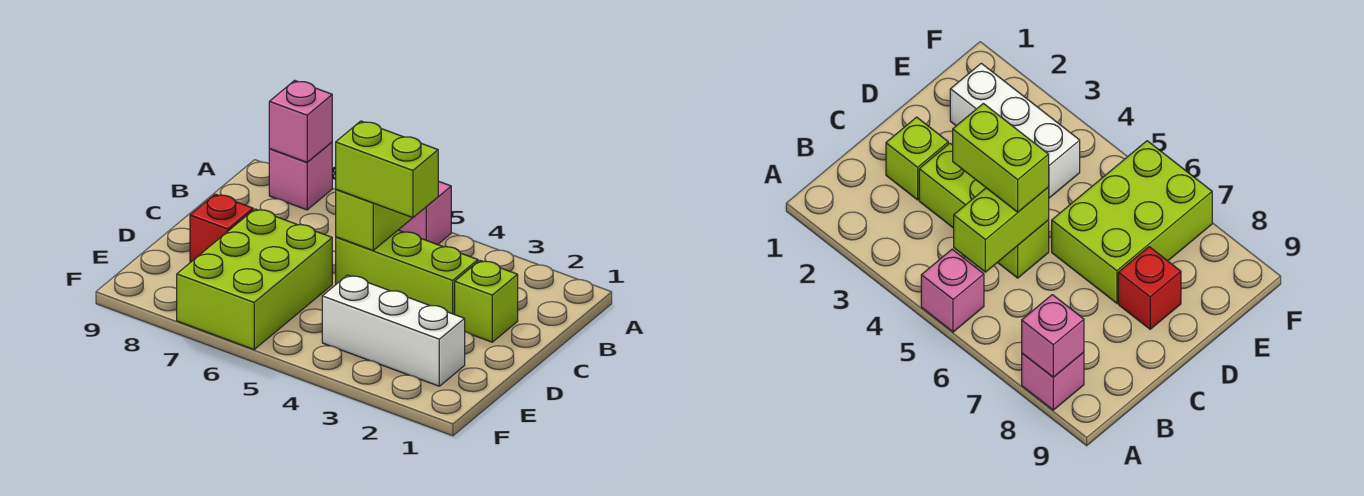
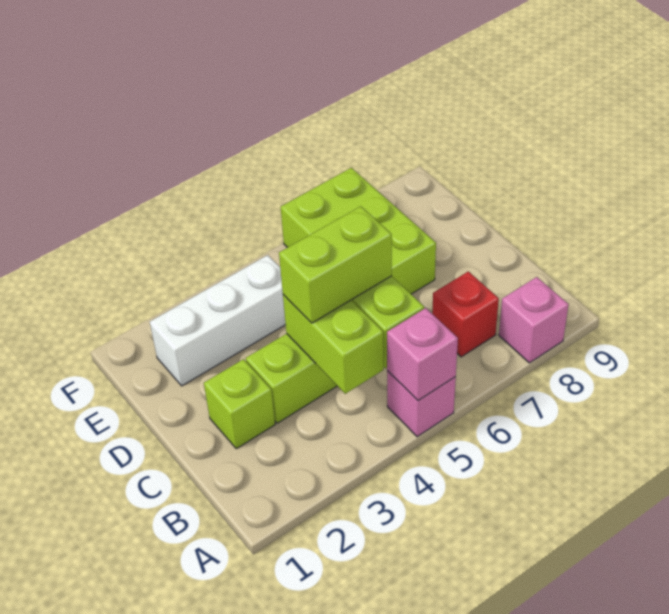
pink 1x1 brick [269,80,332,162] -> pink 1x1 brick moved to [387,308,458,401]
none -> lime 1x2 brick [283,295,384,394]
red 1x1 brick [190,194,253,262] -> red 1x1 brick moved to [432,271,499,357]

